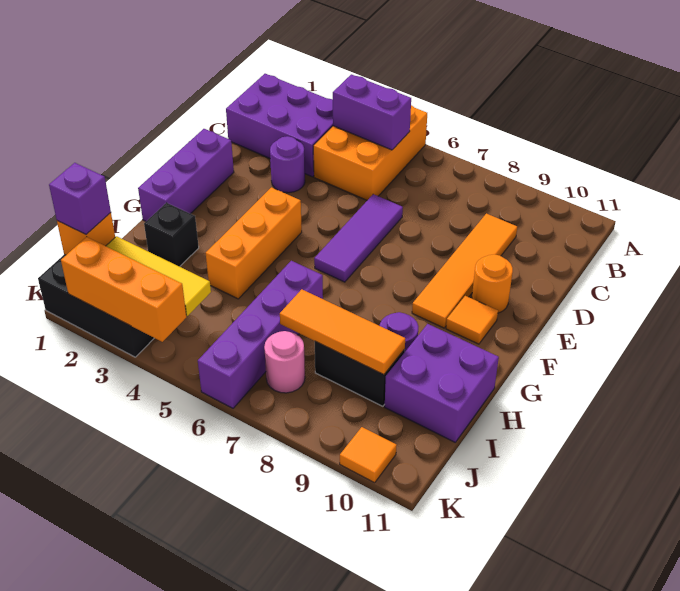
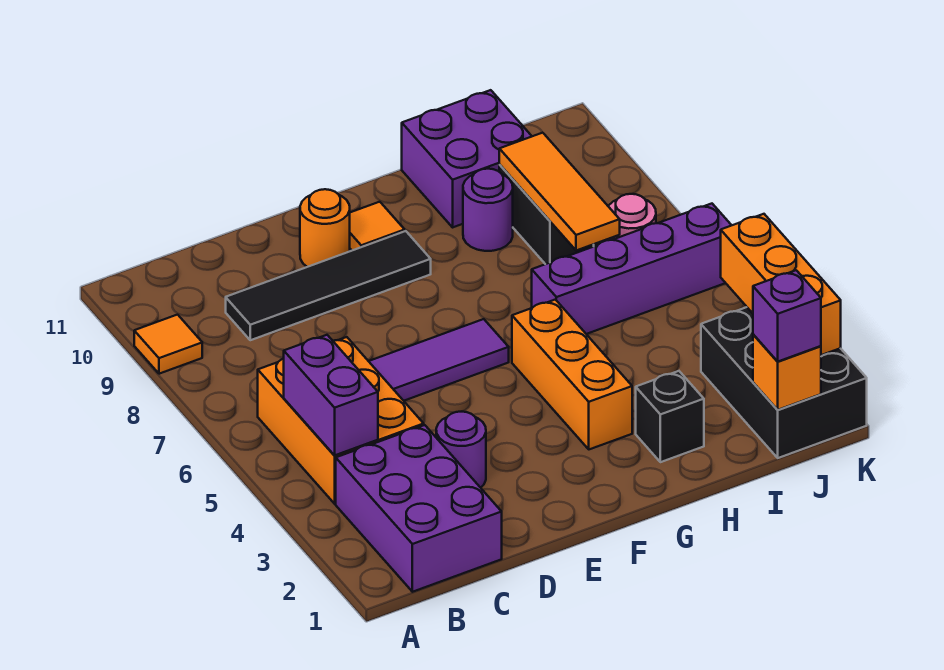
orange 2x3 brick [313,105,427,200] -> orange 2x3 brick turned to [258,337,424,504]
orange 1x4 tile [412,214,517,328] -> black 1x4 tile [226,231,431,340]
purple 1x3 brick [138,129,234,221] -> none
orange 1x3 brick [206,187,302,299] -> orange 1x3 brick turned to [512,300,632,449]
yellow 1x3 tile [106,236,211,316] -> none
orange 1x1 tile [340,427,397,483] -> orange 1x1 tile moved to [134,315,202,374]

